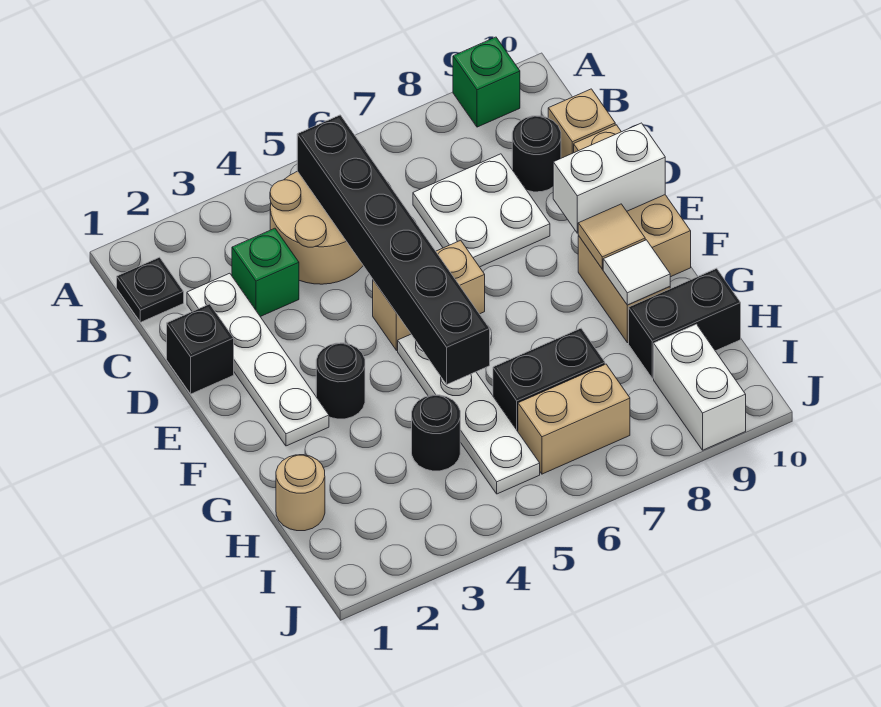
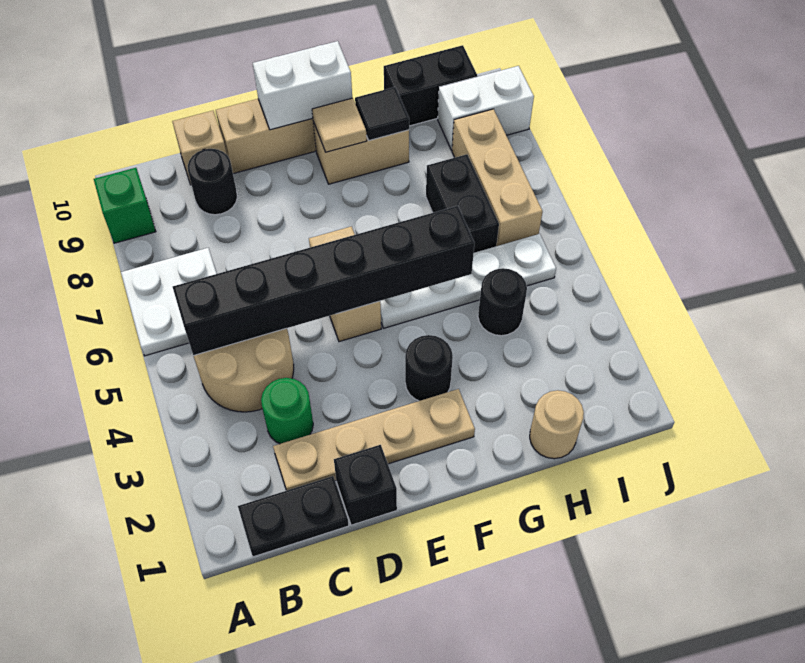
black 1x1 plate [117,257,184,322] -> black 1x2 plate [238,476,349,557]
white 1x4 plate [187,273,329,446] -> tan 1x4 plate [273,389,475,490]
green 1x1 brick [232,228,299,317] -> green 1x1 round brick [261,378,313,444]
white 2x2 plate [413,154,550,267] -> white 2x2 plate moved to [121,248,217,356]
white 1x2 brick [553,123,665,233] -> white 1x2 brick turned to [253,41,352,130]
white 1x1 tile [603,240,670,305] -> black 1x1 tile [355,87,409,141]
black 1x2 brick [629,268,741,378] -> black 1x2 brick turned to [384,45,477,126]
tan 1x2 brick [518,364,630,474] -> tan 1x3 brick [452,109,543,246]

